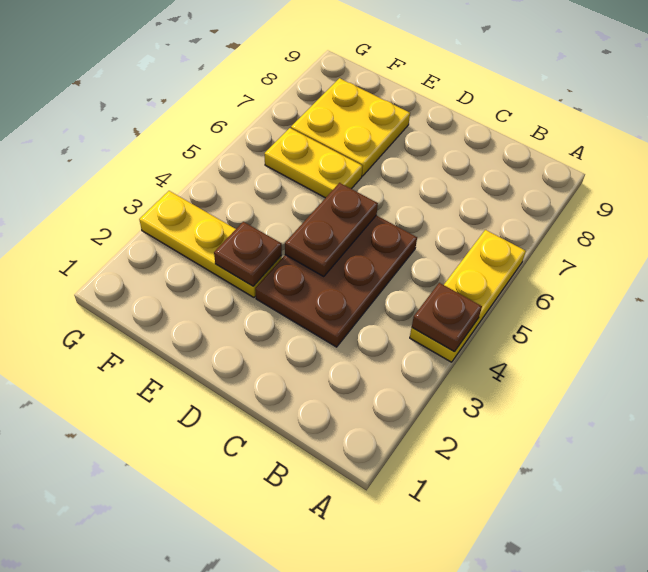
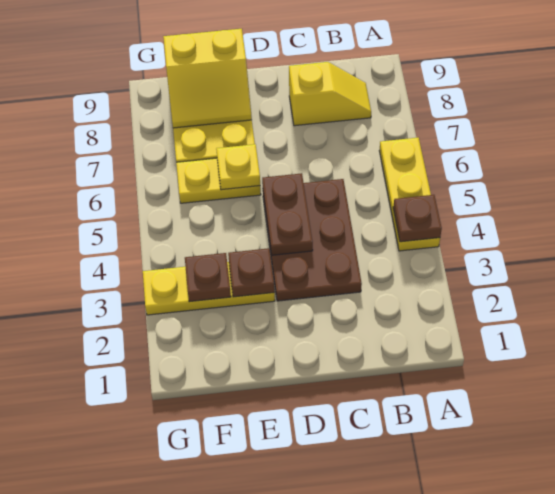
none -> yellow 1x2 slope [289,62,371,126]
none -> yellow 1x1 plate [216,144,260,190]
none -> yellow 2x2 slope [163,29,252,128]
none -> brown 1x1 plate [185,253,231,302]

